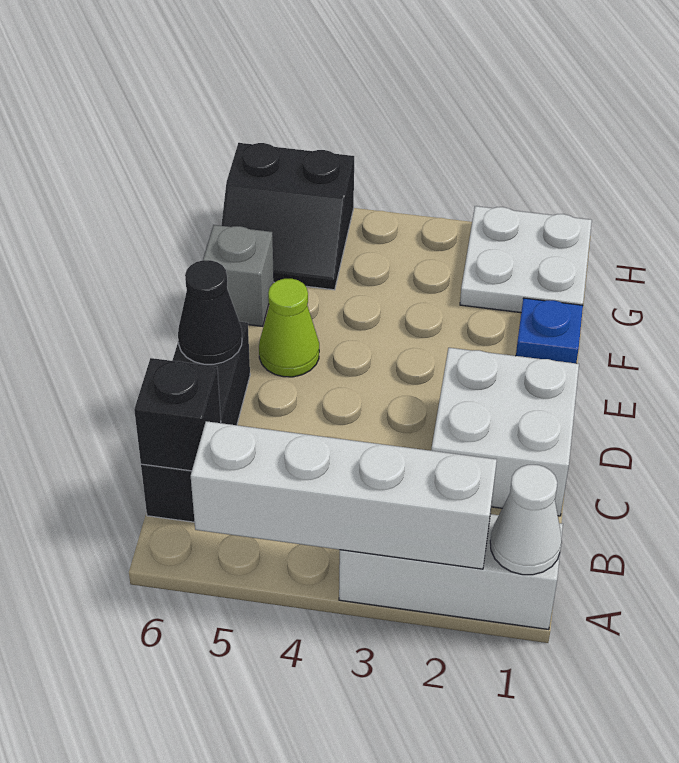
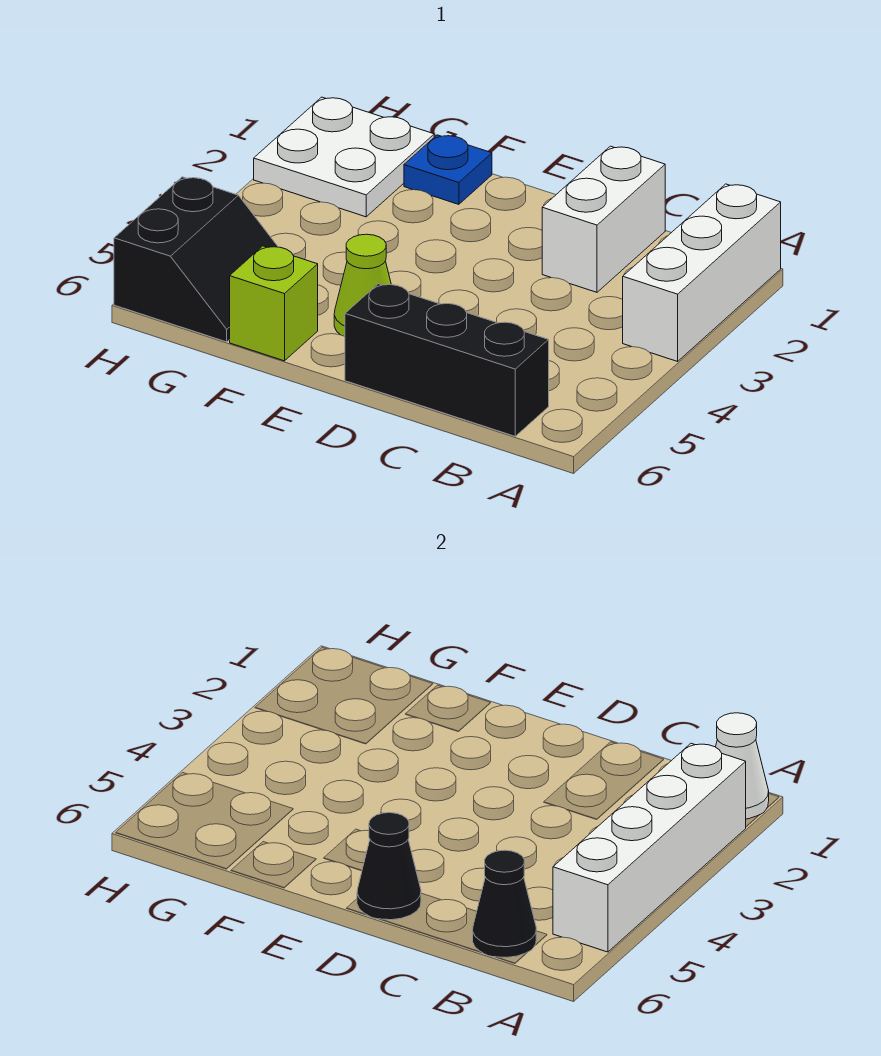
black 1x1 brick [134,358,221,471] -> black 1x1 cone [473,850,536,957]
white 2x2 brick [431,348,579,516] -> white 1x2 brick [542,146,665,292]
grey 1x1 brick [203,225,274,326] -> lime 1x1 brick [230,246,318,361]

